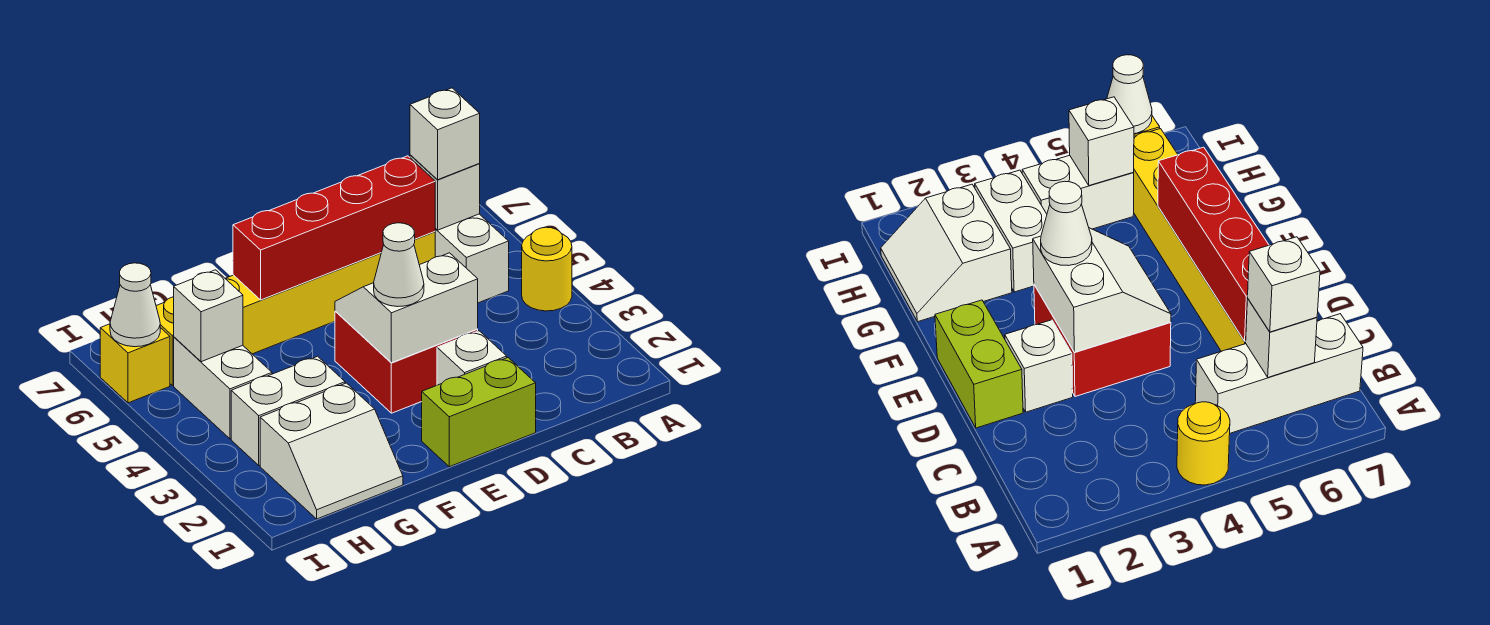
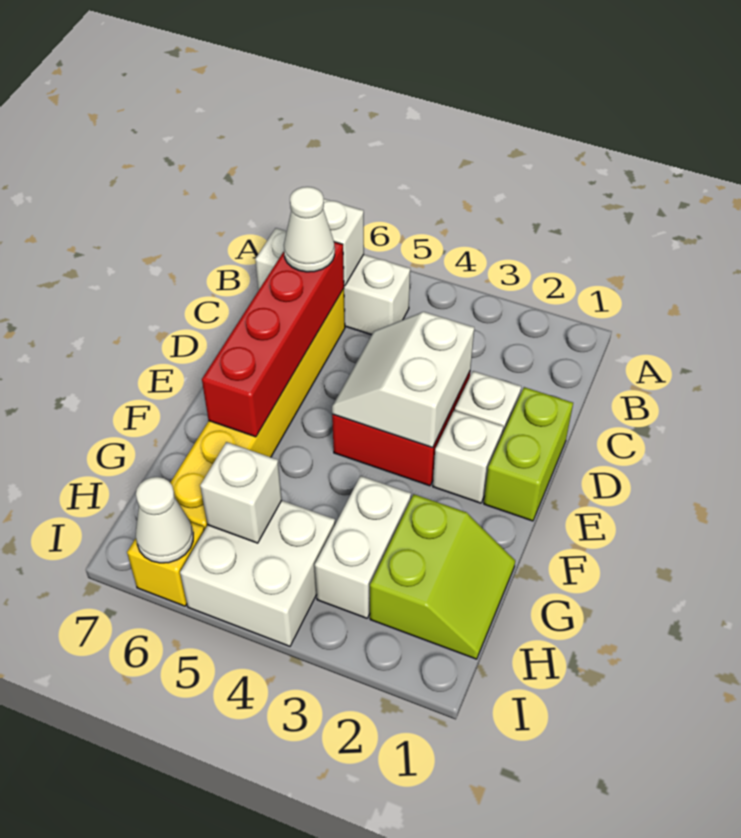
yellow 1x1 round brick [522,227,572,311] -> none
white 1x1 brick [410,88,480,180] -> white 1x1 brick moved to [433,410,503,503]
white 1x1 cone [374,223,424,307] -> white 1x1 cone moved to [284,187,335,272]
white 2x2 slope [260,383,403,519] -> lime 2x2 slope [370,494,515,659]
white 1x2 brick [174,337,272,439] -> white 2x2 brick [180,501,335,646]

